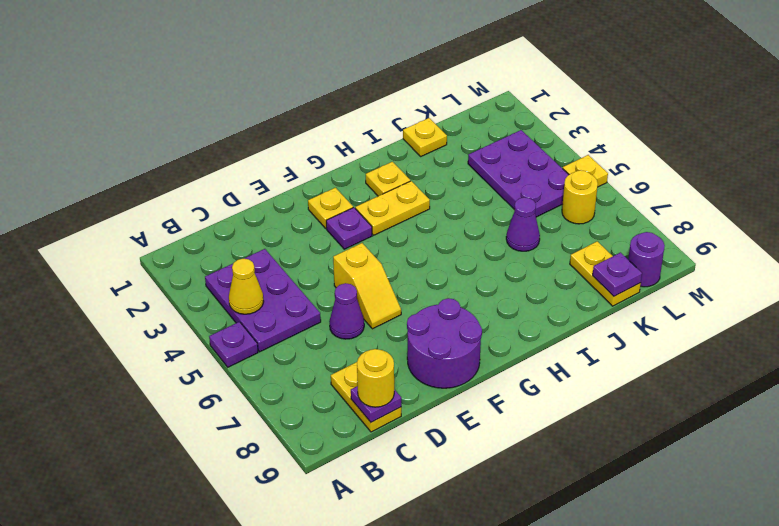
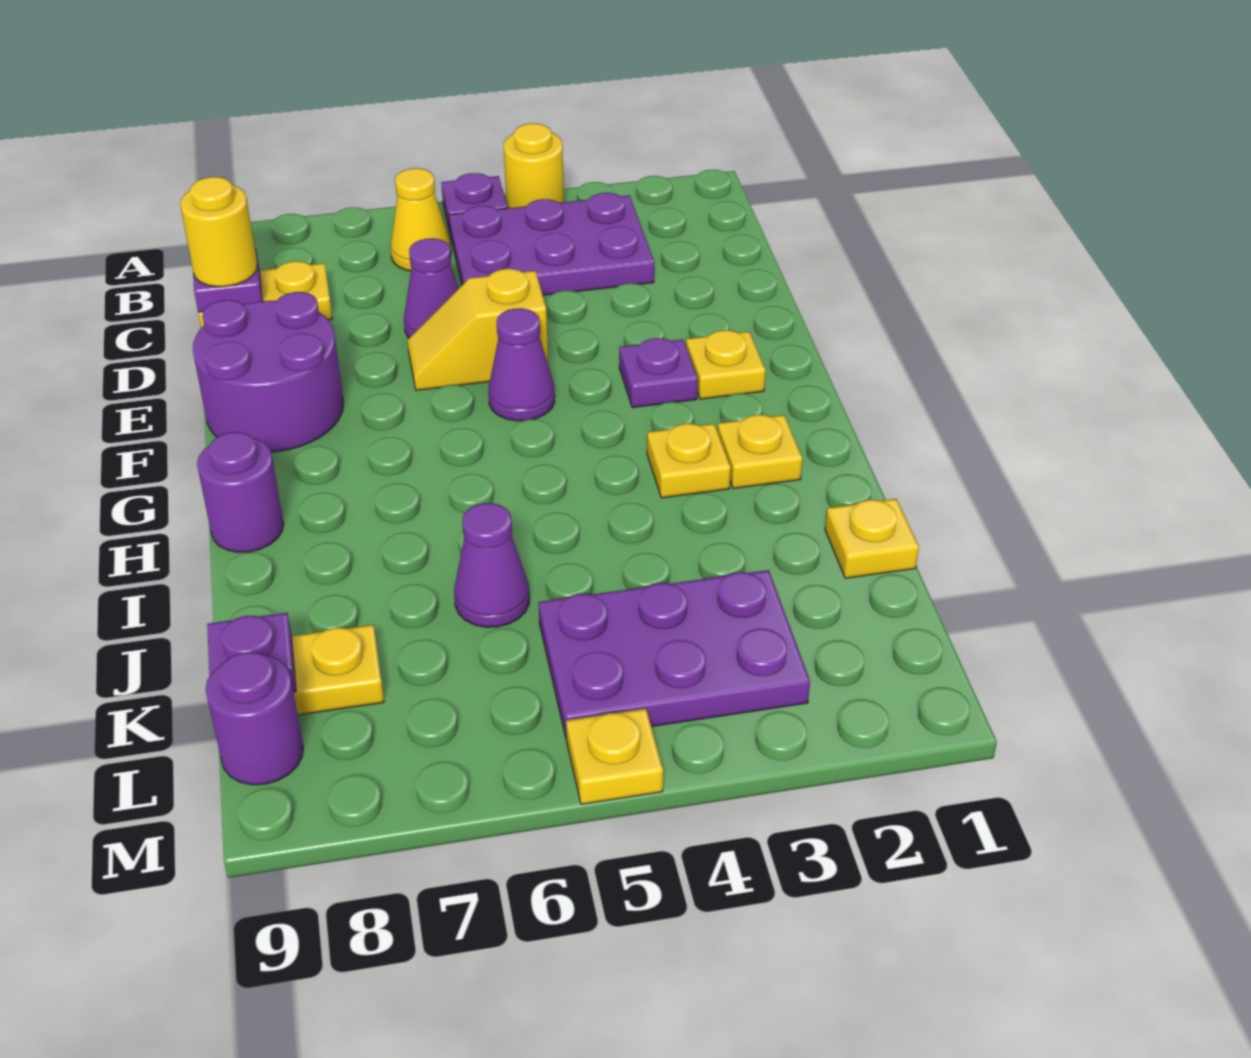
yellow 1x1 cone [229,259,264,314] -> yellow 1x1 cone moved to [390,168,451,271]
none -> purple 1x1 cone [489,308,555,421]
yellow 1x2 plate [355,181,430,235] -> yellow 1x1 plate [647,424,731,498]
none -> purple 1x1 round brick [197,432,283,552]
yellow 1x1 round brick [562,170,598,224] -> yellow 1x1 round brick moved to [504,124,564,208]

